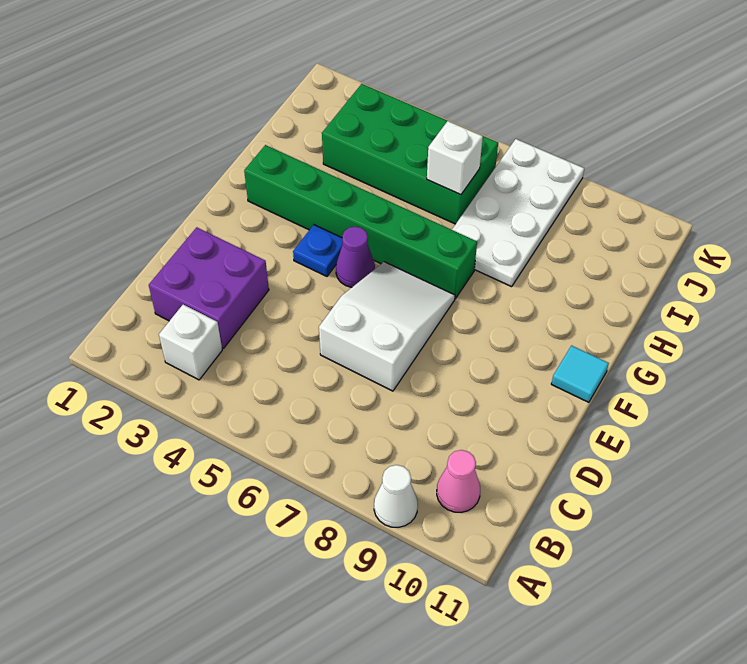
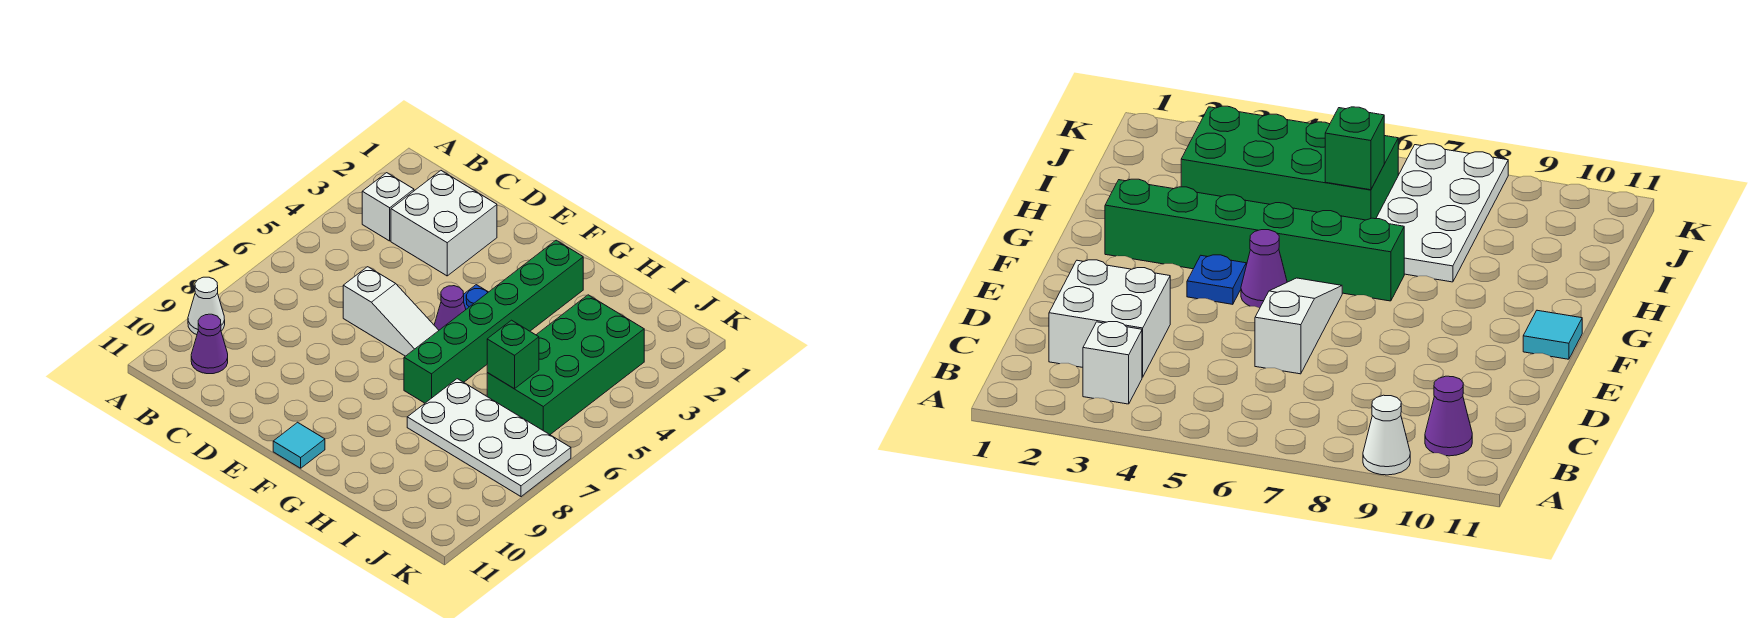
pink 1x1 cone [437,450,480,512] -> purple 1x1 cone [191,314,228,374]
purple 2x2 brick [149,227,269,348] -> white 2x2 brick [391,171,497,276]
white 2x3 slope [319,262,455,391] -> white 1x3 slope [343,267,439,356]
white 1x1 brick [427,121,483,195] -> green 1x1 brick [487,320,539,389]

